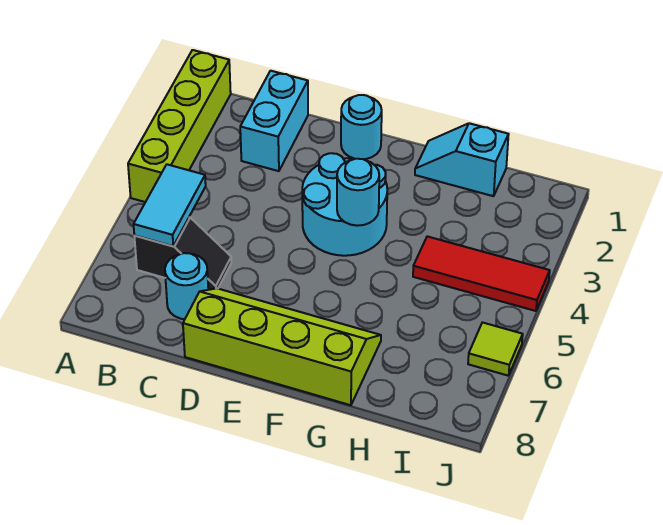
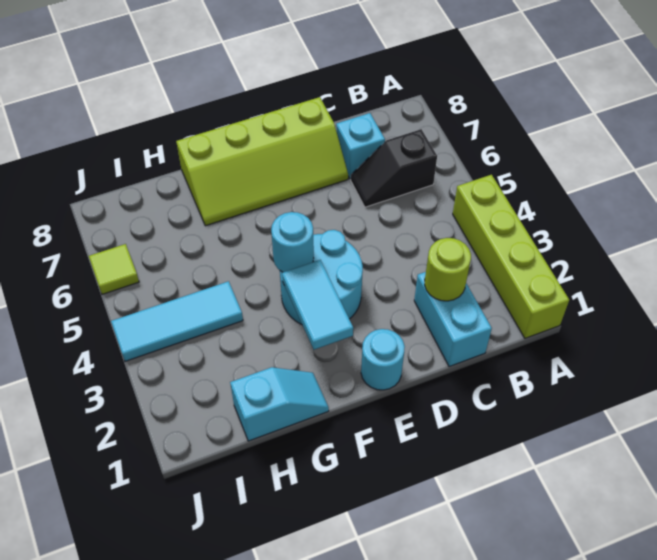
cyan 1x2 tile [134,164,206,246] -> cyan 1x2 tile moved to [282,260,353,350]
none -> lime 1x1 round brick [425,238,471,301]
cyan 1x1 round brick [165,253,208,319] -> cyan 1x1 brick [336,113,385,179]
red 1x3 tile [413,236,550,311] -> cyan 1x3 tile [111,281,243,361]

